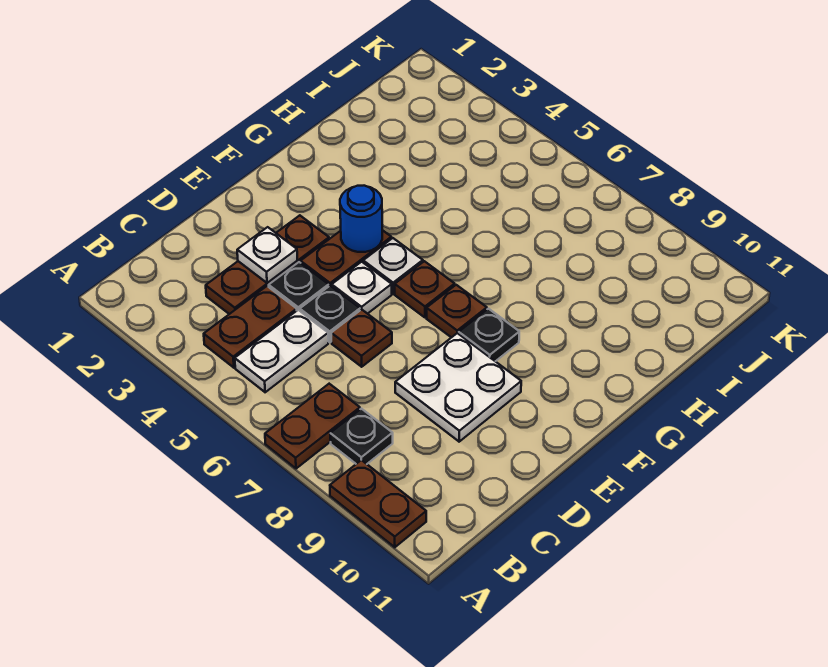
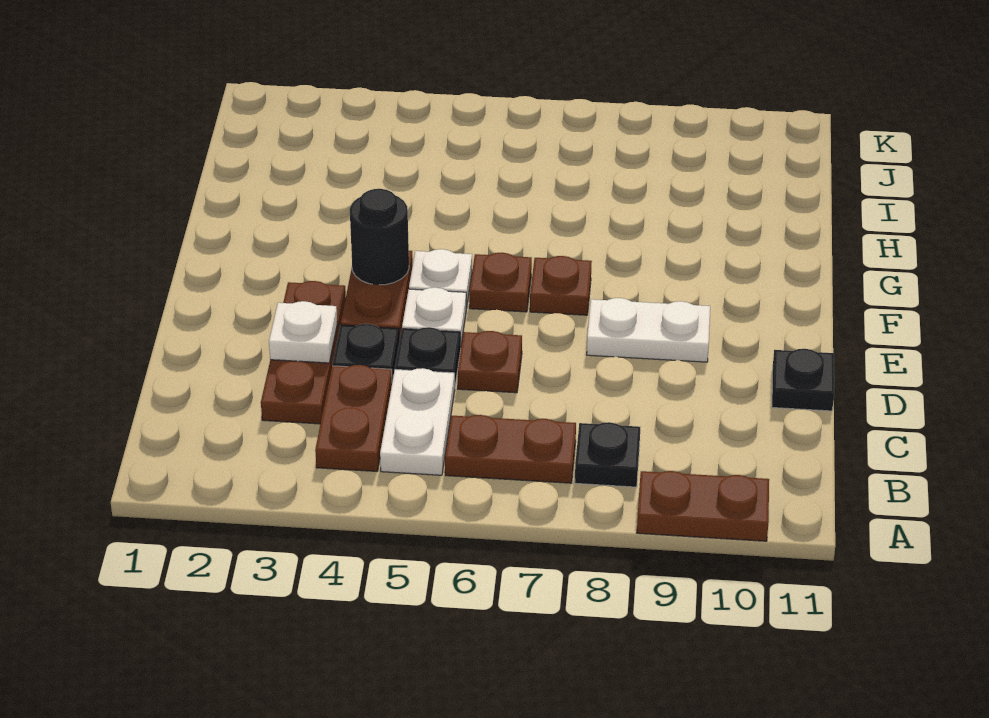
brown 1x2 plate [265,384,360,469] -> brown 1x2 plate turned to [445,415,576,483]
white 2x2 plate [395,333,521,442] -> white 1x2 plate [587,298,710,362]
blue 1x1 round brick [340,186,382,252] -> black 1x1 round brick [350,189,409,285]
black 1x1 plate [459,309,519,361] -> black 1x1 plate moved to [772,349,834,411]

